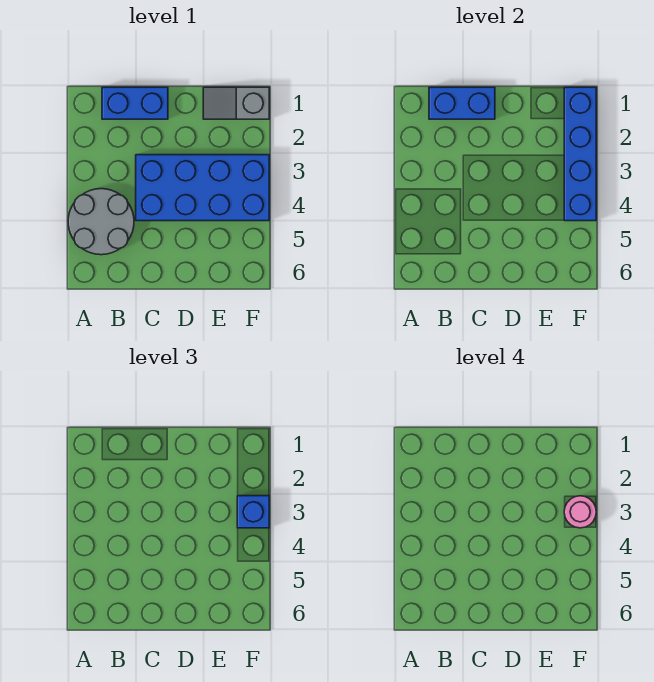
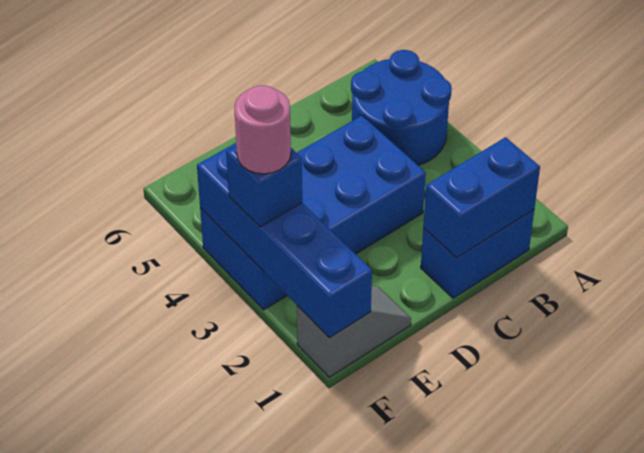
grey 2x2 round brick [68,189,134,255] -> blue 2x2 round brick [351,50,452,165]

